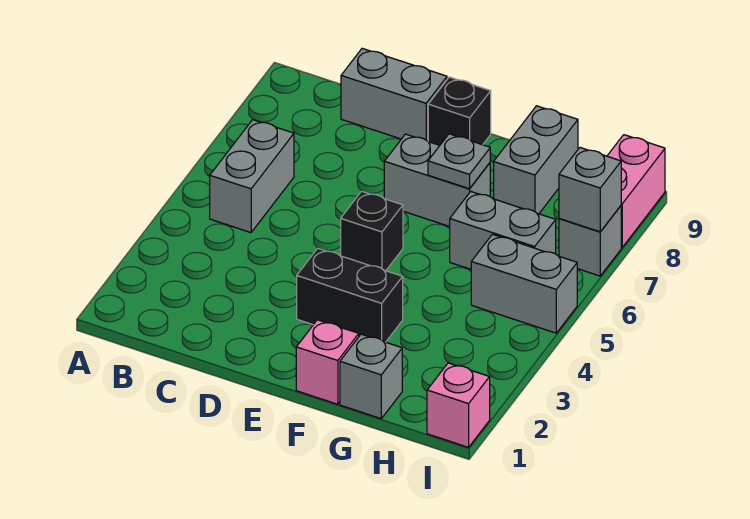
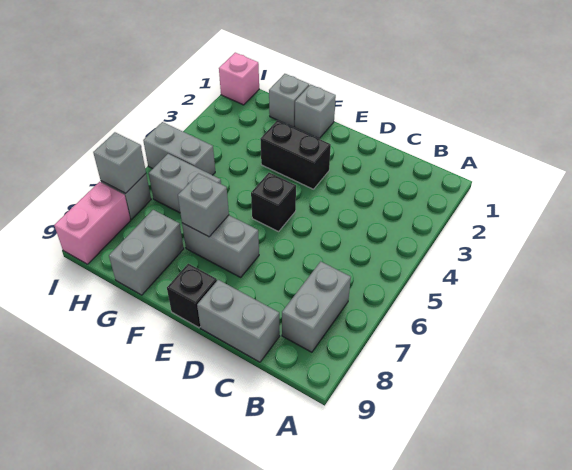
grey 1x2 brick [210,120,294,233] -> grey 1x2 brick moved to [282,262,351,352]
pink 1x1 brick [296,320,359,404] -> grey 1x1 brick [295,84,336,139]
grey 1x1 plate [428,134,490,189] -> grey 1x1 brick [178,173,229,237]

